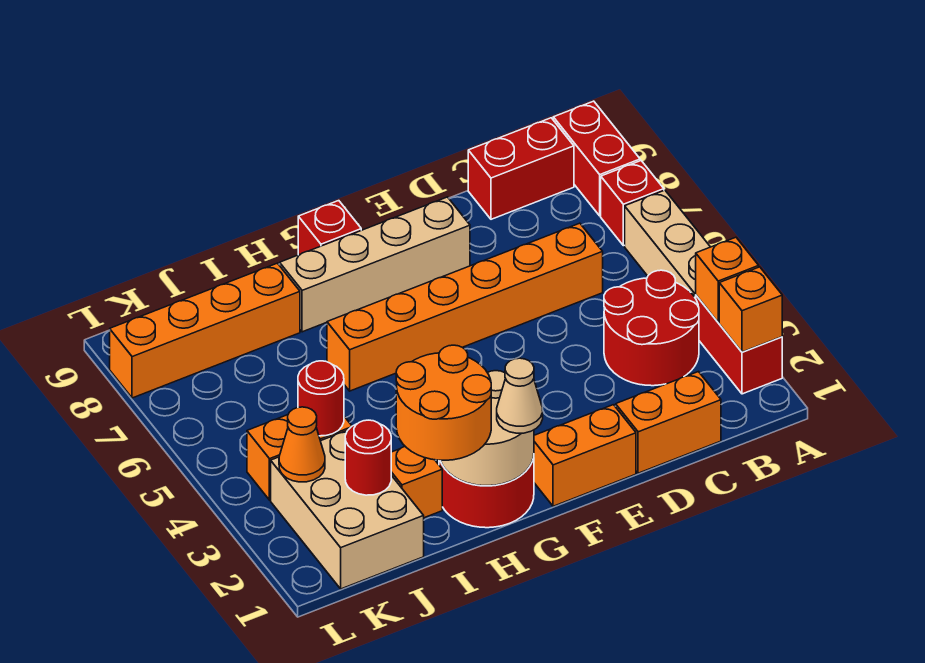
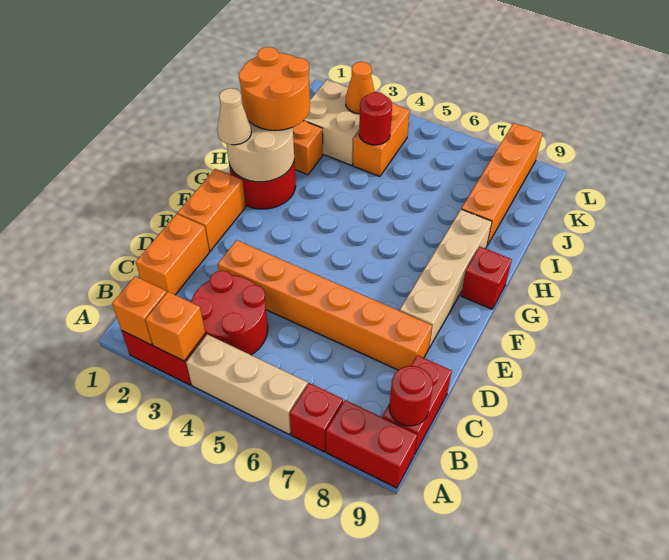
orange 1x6 brick [327,223,603,391] -> orange 1x6 brick turned to [218,240,432,370]
tan 2x3 brick [271,430,424,589] -> tan 2x2 brick [303,80,360,165]
red 1x1 round brick [345,420,391,495] -> red 1x1 round brick moved to [389,366,433,426]

